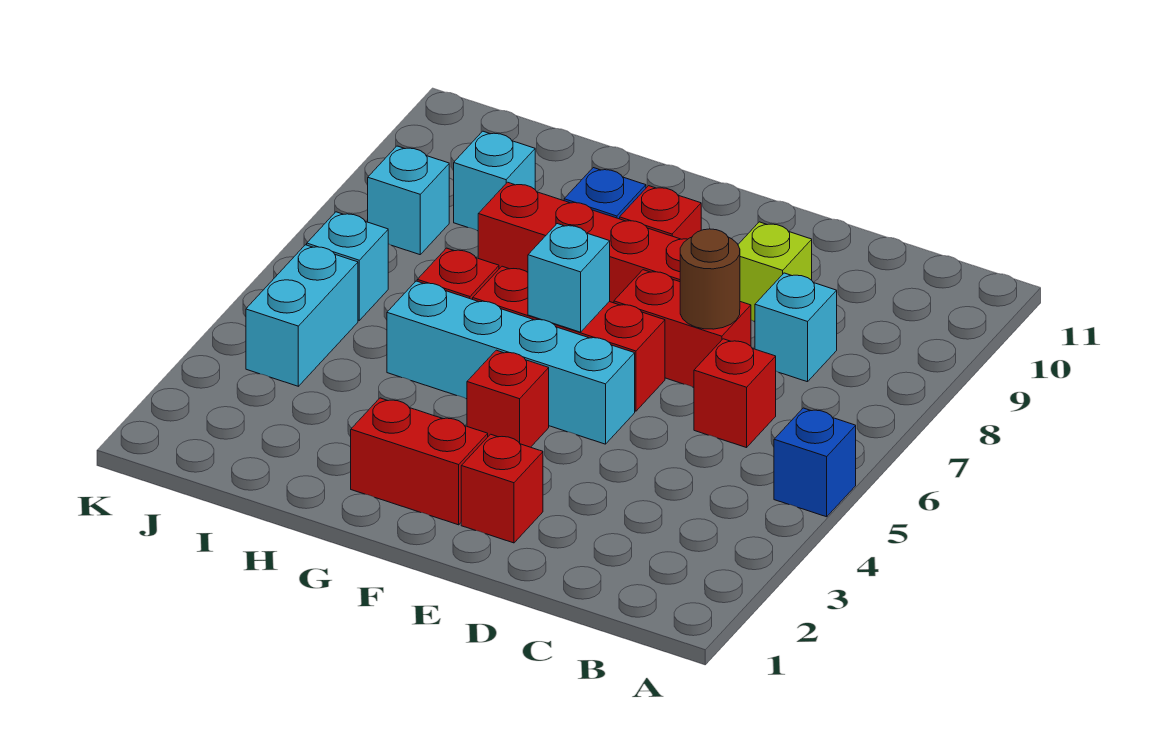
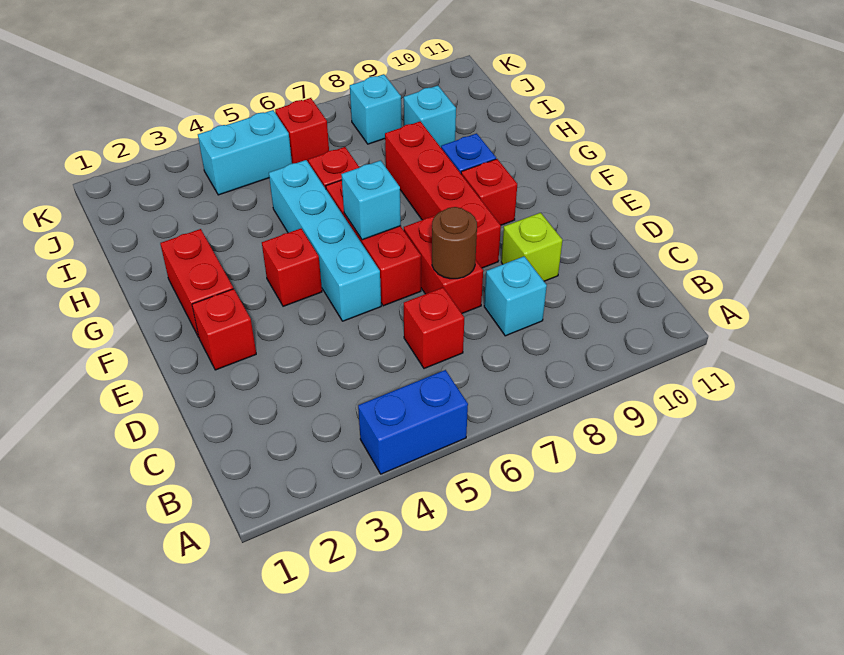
blue 1x1 brick [774,408,856,517] -> blue 1x2 brick [358,370,468,474]
cyan 1x1 brick [307,212,388,320] -> red 1x1 brick [275,98,329,164]

